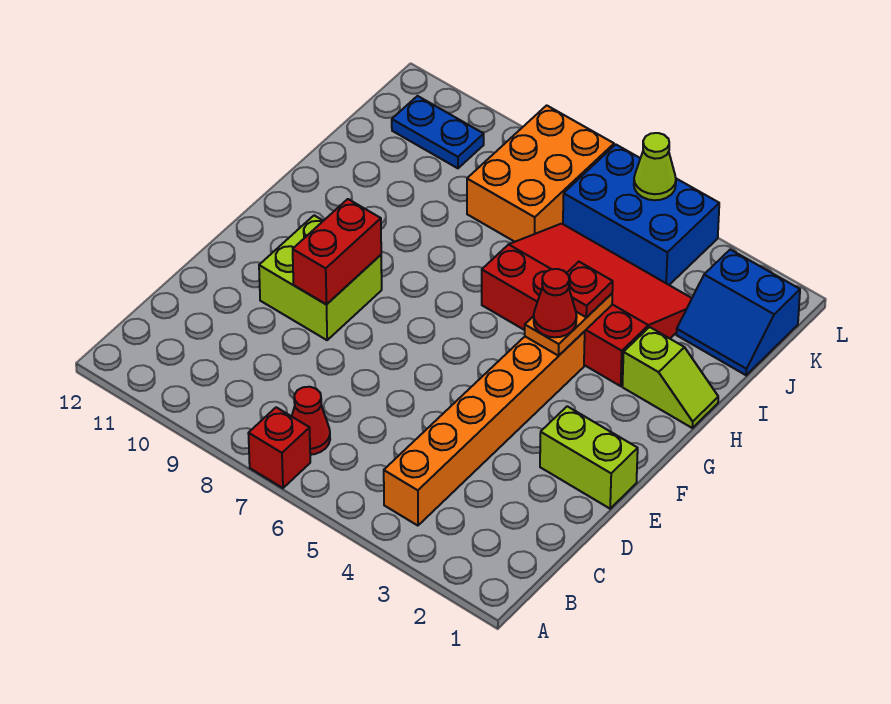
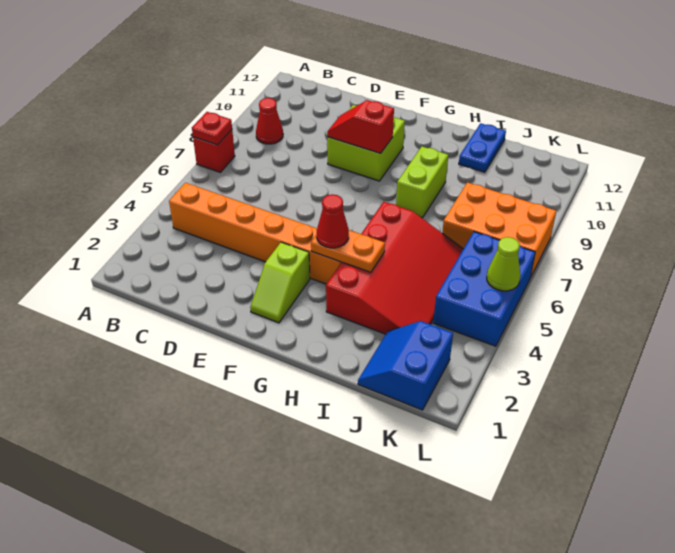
red 1x1 cone [292,387,330,455] -> red 1x1 cone moved to [256,98,283,144]
lime 1x2 brick [540,406,638,509] -> lime 1x2 brick moved to [396,147,448,218]
red 1x2 brick [293,199,381,305] -> red 1x2 slope [327,100,394,153]
lime 1x2 slope [622,327,718,428] -> lime 1x2 slope moved to [250,242,310,323]
red 1x1 plate [567,262,613,317] -> red 1x1 plate moved to [192,112,232,145]
blue 1x2 plate [392,96,484,168] -> blue 1x2 plate moved to [459,123,506,172]

